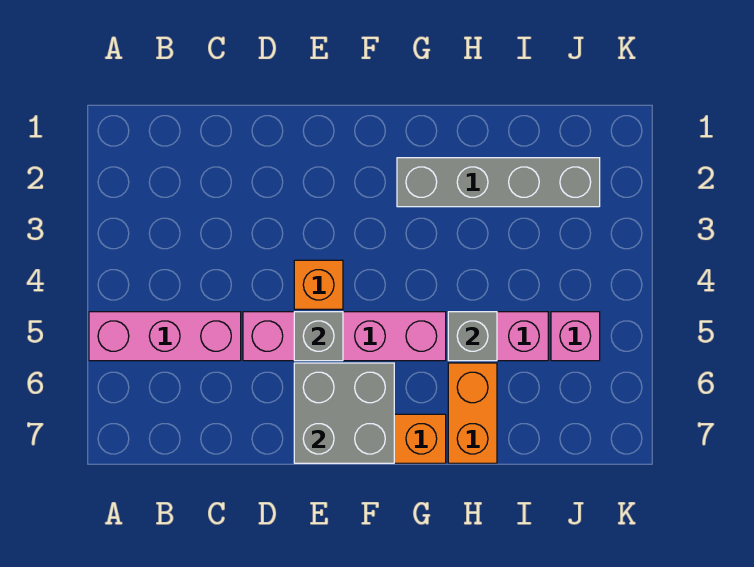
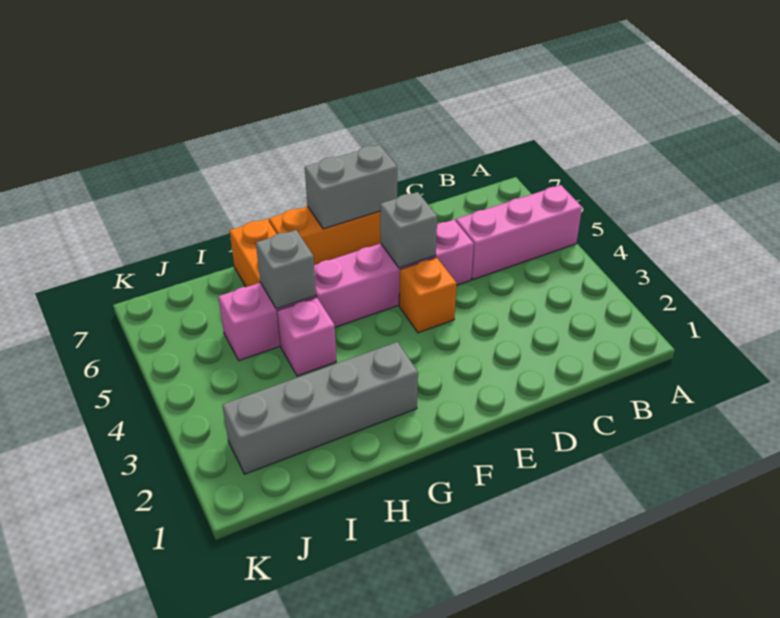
grey 2x2 brick [294,363,394,463] -> grey 1x2 brick [305,145,397,229]
pink 1x1 brick [551,312,600,361] -> pink 1x1 brick moved to [277,297,336,376]

